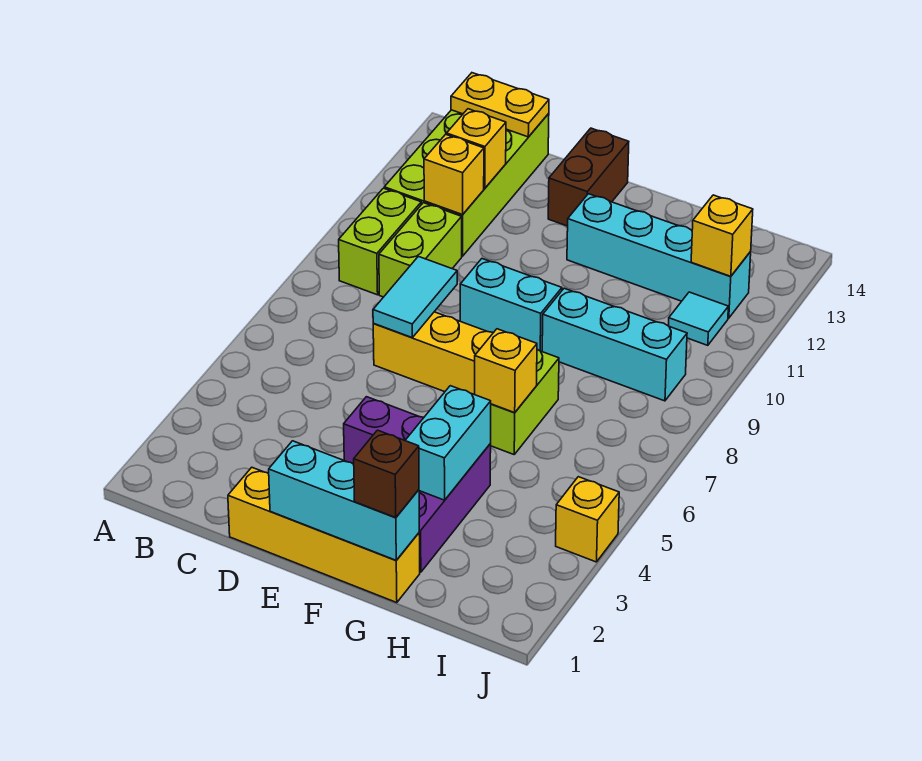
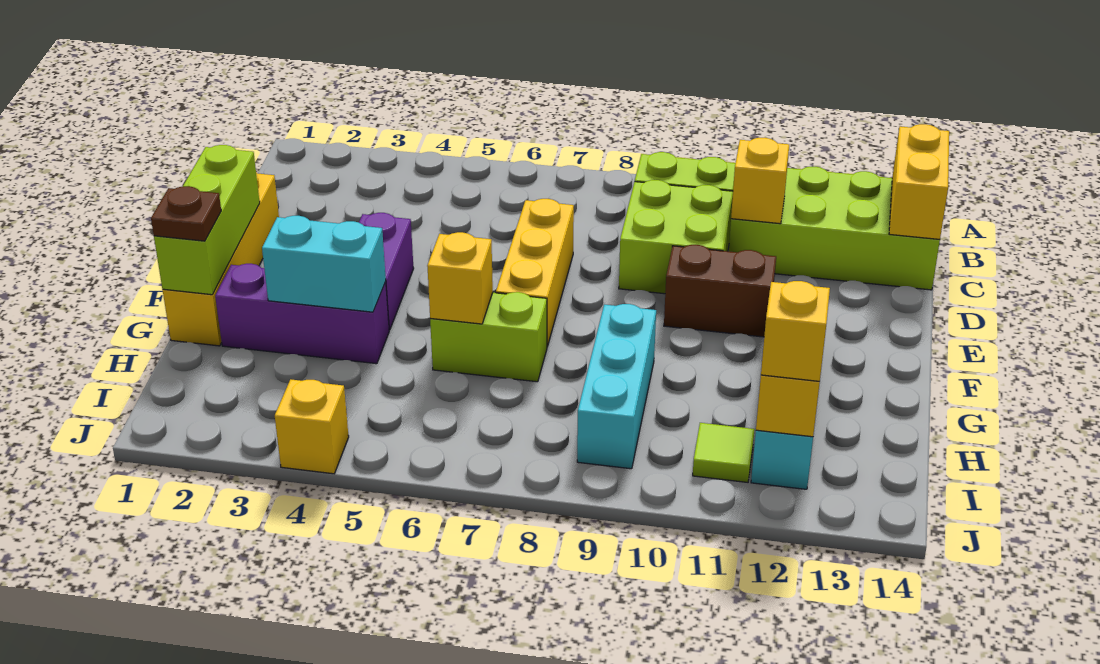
yellow 1x2 plate [451,73,549,137] -> yellow 1x2 brick [889,124,949,239]
lime 1x2 brick [379,203,462,297] -> lime 2x2 brick [619,180,733,294]
yellow 1x1 brick [447,109,506,188] -> yellow 1x1 brick moved to [761,281,830,381]
cyan 1x2 tile [373,256,457,337] -> none
cyan 1x3 brick [269,441,419,560] -> lime 1x3 brick [154,145,260,295]
cyan 1x2 brick [460,259,562,351] -> none
brown 1x2 brick [548,128,629,226] -> brown 1x2 brick moved to [664,245,776,337]
brown 1x1 brick [354,430,419,518] -> brown 1x1 plate [151,186,221,241]
cyan 1x1 tile [669,292,728,345] -> lime 1x1 tile [693,423,755,482]

